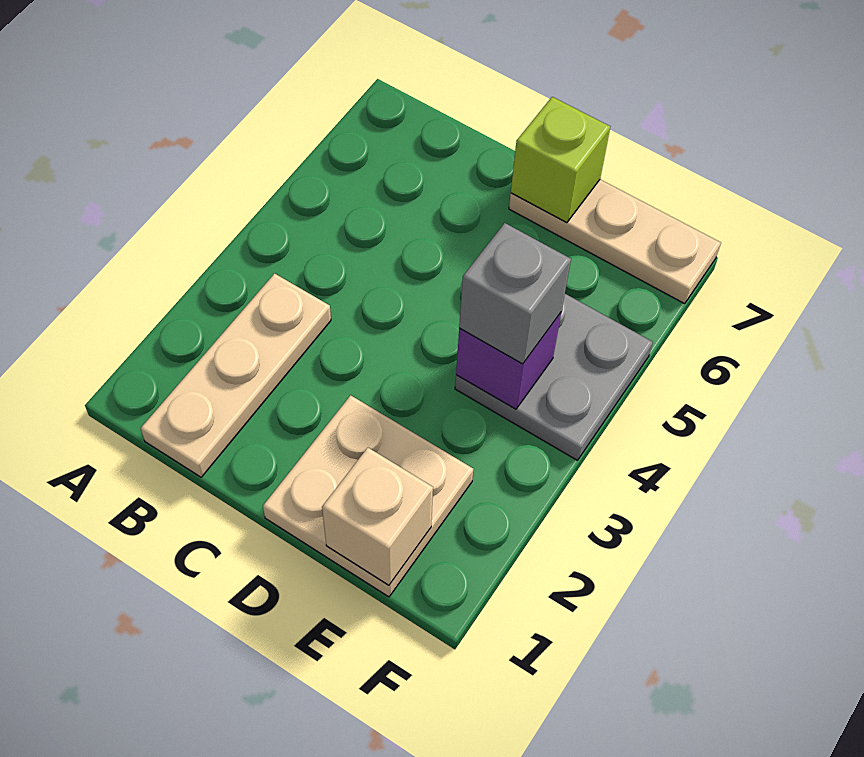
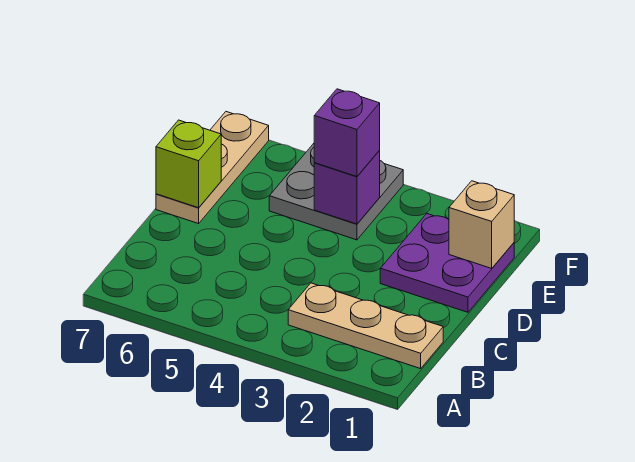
tan 2x2 plate [263,395,473,597] -> purple 2x2 plate [380,214,514,312]
grey 1x1 brick [459,223,571,364] -> purple 1x1 brick [314,89,380,176]

